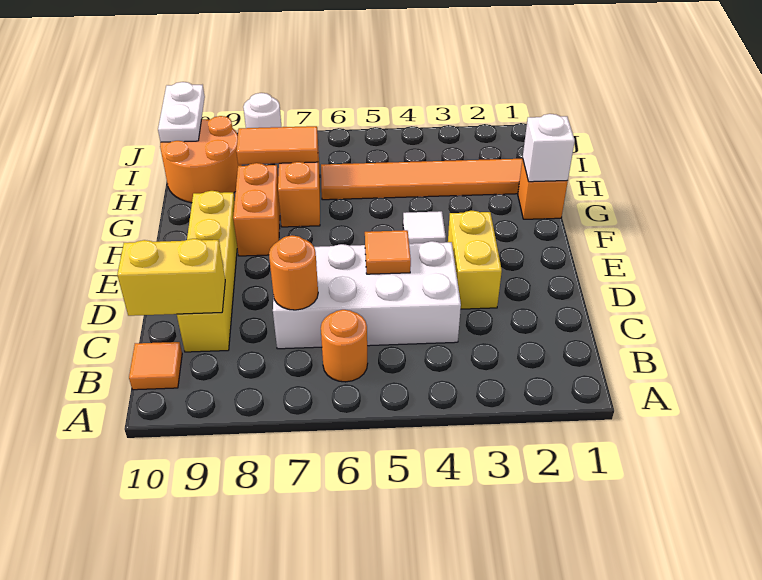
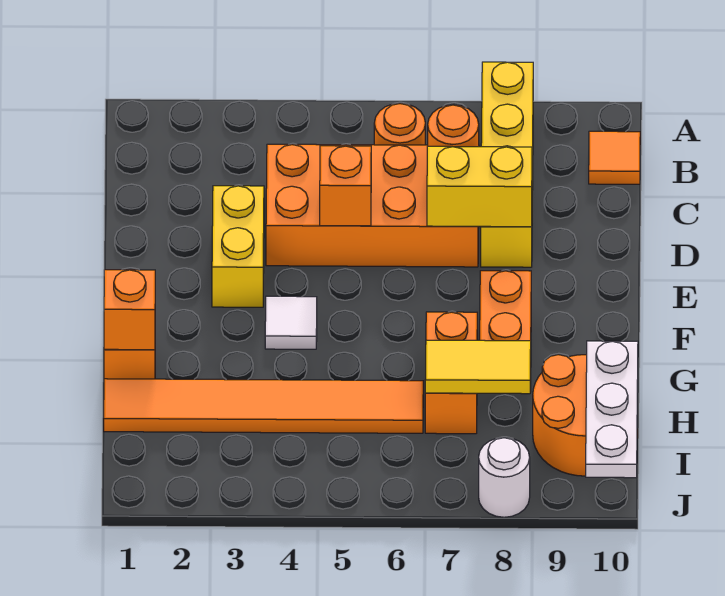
white 2x4 brick [273,241,461,349] -> orange 2x4 brick [266,144,479,267]
yellow 1x4 brick [177,191,237,352] -> yellow 1x4 brick moved to [481,62,533,267]
yellow 1x2 brick [117,239,225,316] -> yellow 1x2 brick moved to [427,146,532,227]
orange 1x1 tile [365,230,411,274] -> orange 1x1 brick [320,146,371,226]
white 1x1 brick [523,114,575,182] -> orange 1x1 brick [104,270,155,350]
orange 1x2 tile [236,126,318,164] -> yellow 1x2 tile [425,340,531,394]
white 1x2 plate [158,82,205,142] -> white 1x3 plate [586,341,638,478]

